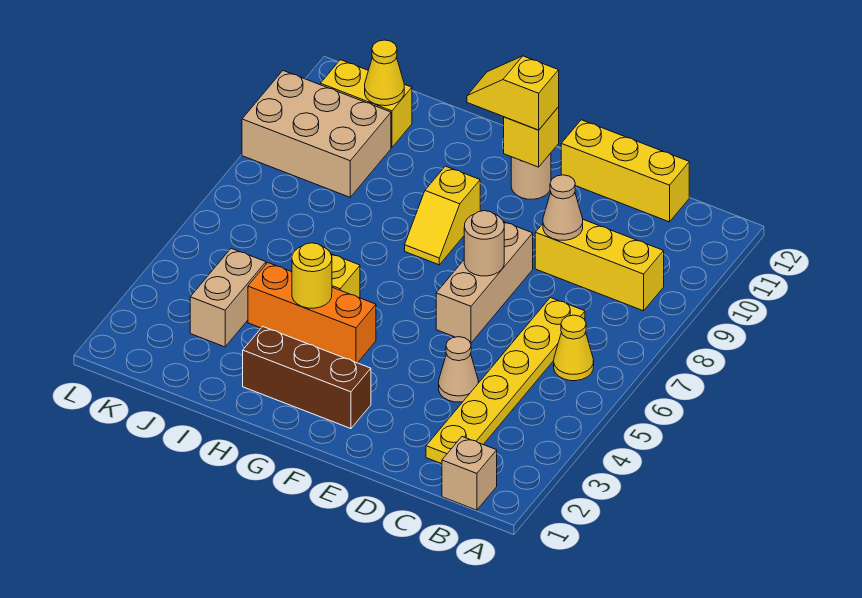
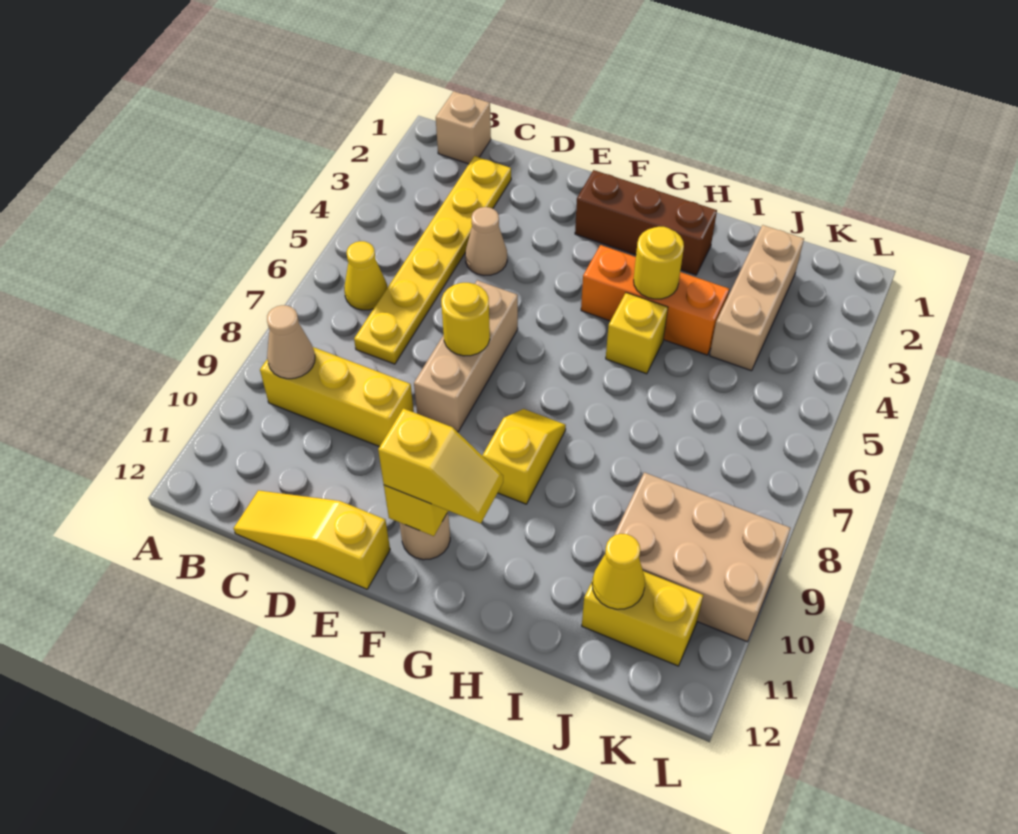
yellow 1x3 brick [561,120,689,222] -> yellow 1x3 slope [234,490,390,589]
tan 1x1 cone [543,175,583,240] -> tan 1x1 cone moved to [267,305,315,379]
tan 1x1 round brick [464,211,504,276] -> yellow 1x1 round brick [441,283,490,356]
tan 1x2 brick [190,248,266,347] -> tan 1x3 brick [710,225,804,371]

